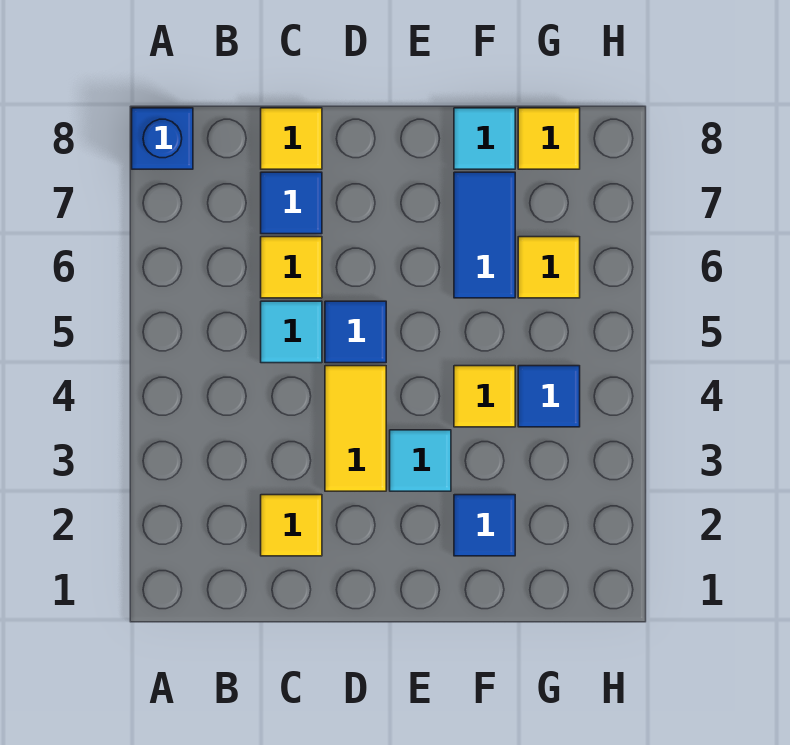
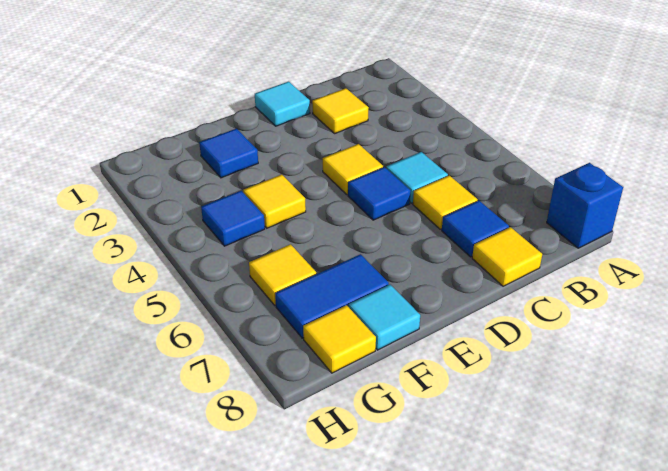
yellow 1x2 tile [325,366,386,491] -> yellow 1x1 tile [323,144,383,195]
cyan 1x1 tile [390,430,451,491] -> cyan 1x1 tile moved to [255,82,310,126]
blue 1x2 tile [454,172,515,298] -> blue 1x2 tile turned to [275,254,389,338]

